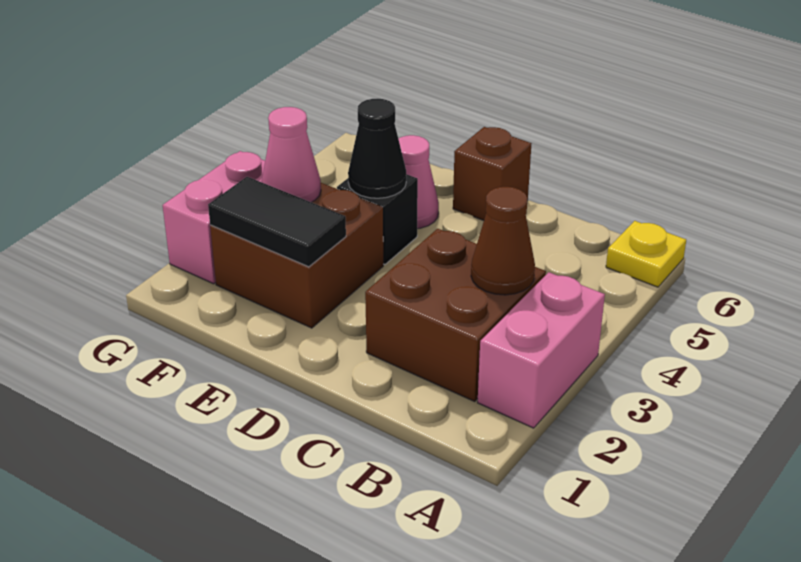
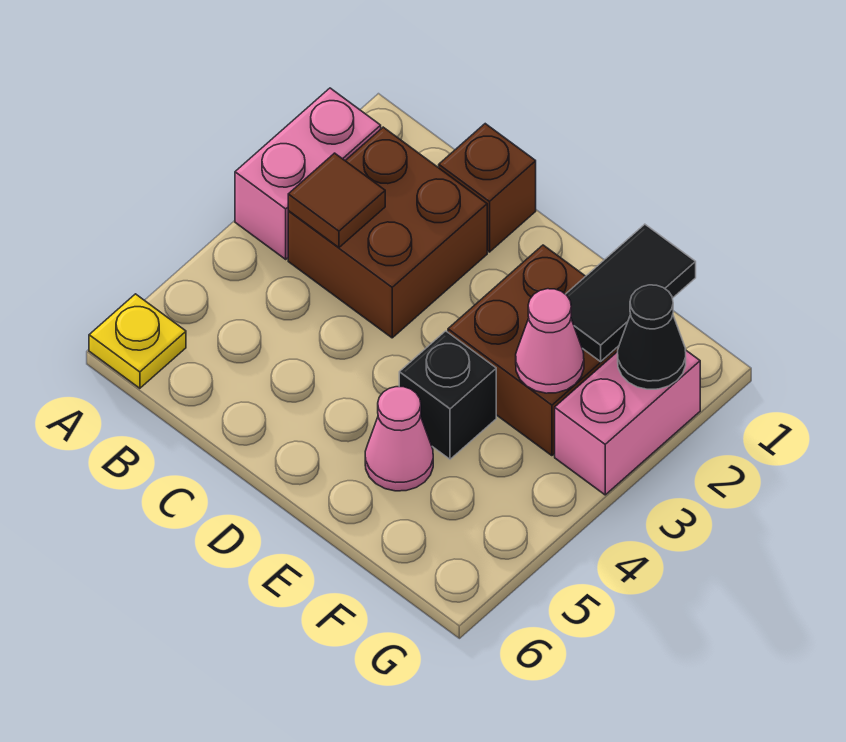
brown 1x1 cone [471,187,535,295] -> brown 1x1 tile [288,153,385,247]
brown 1x1 brick [453,127,531,220] -> brown 1x1 brick moved to [439,124,536,252]
black 1x2 tile [208,177,346,267] -> black 1x2 tile turned to [566,224,696,362]
black 1x1 cone [348,99,406,198] -> black 1x1 cone moved to [618,285,686,389]

